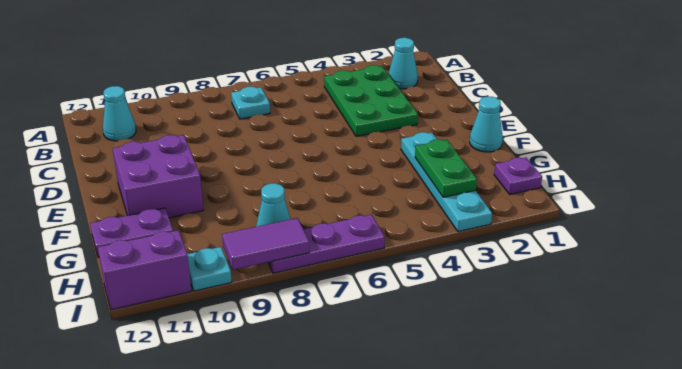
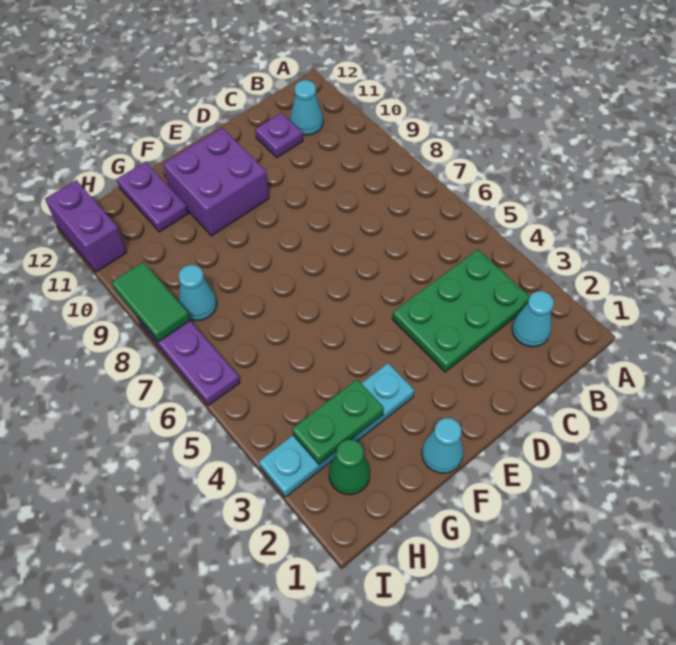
cyan 1x1 plate [231,87,270,119] -> none
purple 1x1 plate [494,158,542,194] -> purple 1x1 plate moved to [255,113,303,157]
none -> green 1x1 cone [329,440,370,495]
purple 1x2 tile [222,218,309,270] -> green 1x2 tile [112,262,190,342]
cyan 1x1 plate [187,247,232,291] -> none

